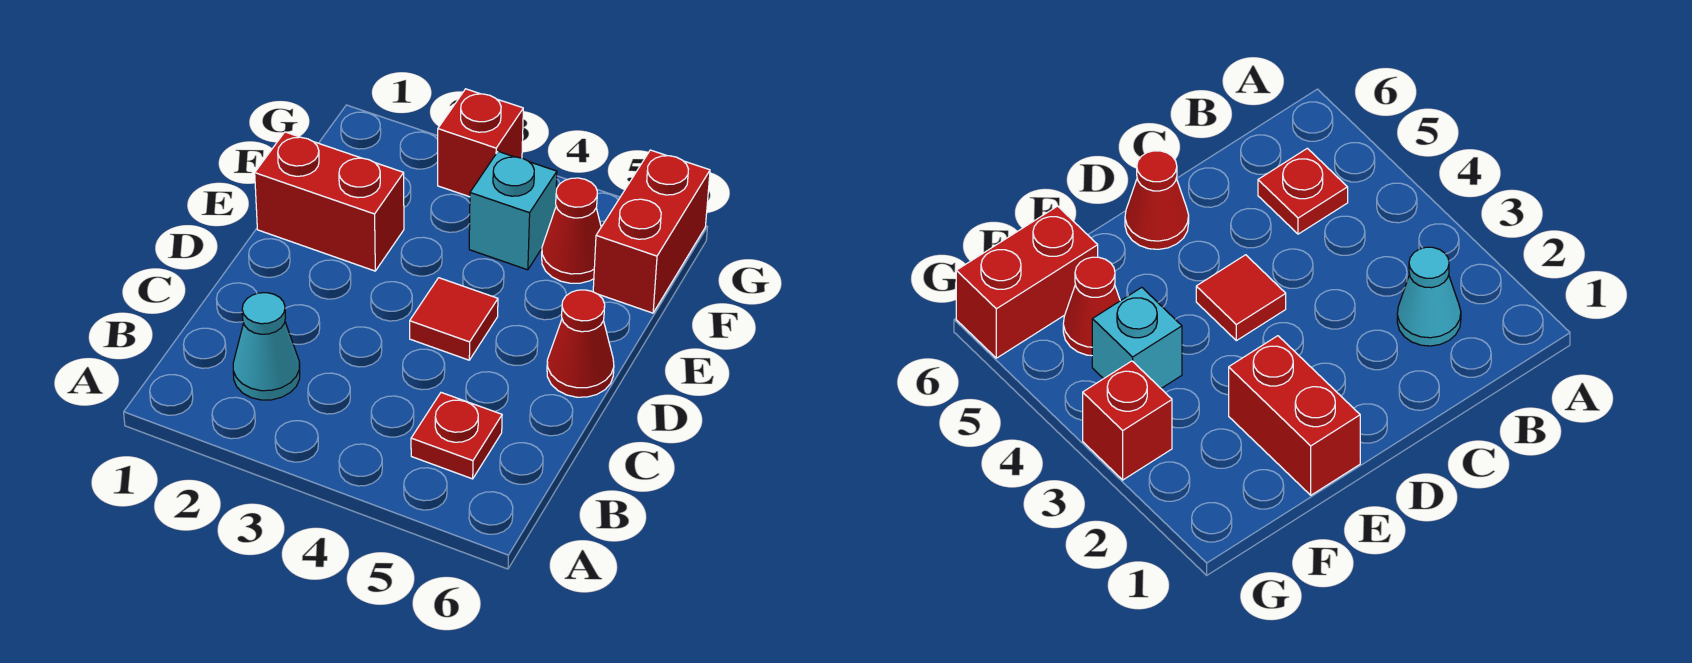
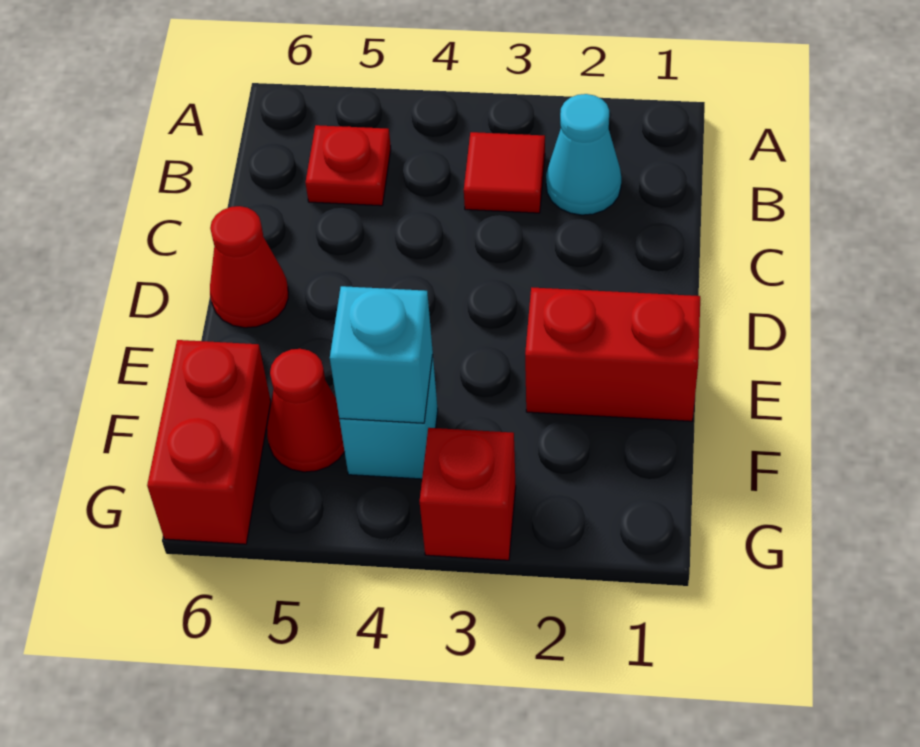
red 1x1 tile [410,278,498,360] -> red 1x1 tile moved to [464,132,545,213]
none -> cyan 1x1 brick [330,286,433,423]

